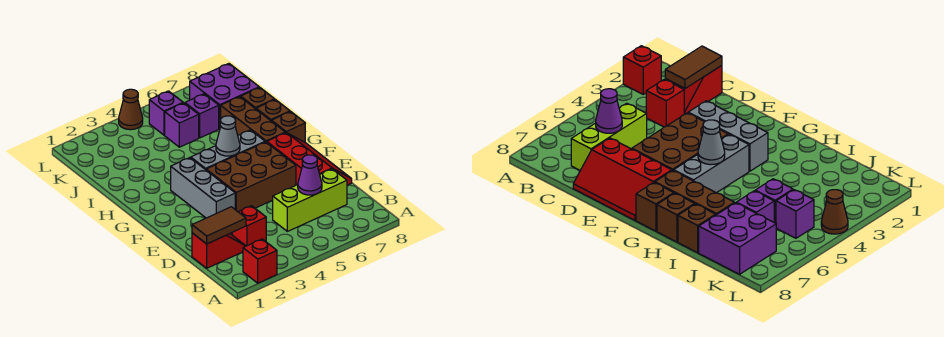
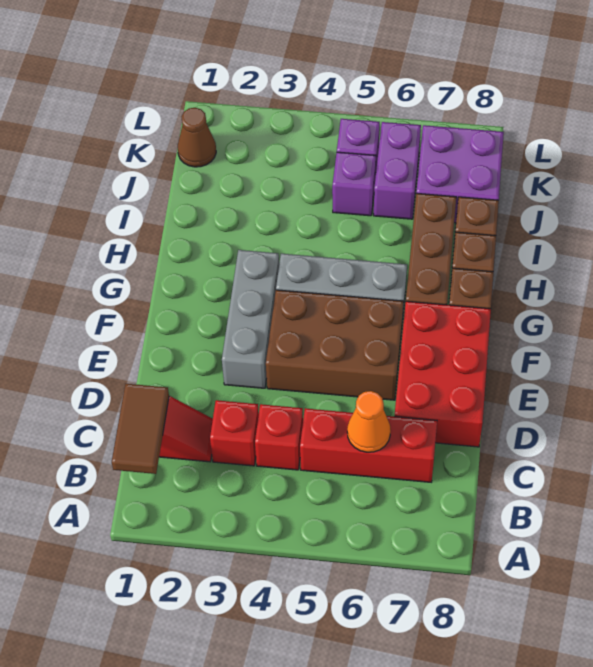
red 1x1 brick [243,239,277,283] -> red 1x1 brick moved to [255,404,303,470]
brown 1x2 tile [192,207,246,244] -> brown 1x2 tile turned to [112,384,169,474]
lime 1x3 brick [273,169,347,231] -> red 1x3 brick [300,408,437,482]
purple 1x1 cone [298,155,322,195] -> orange 1x1 cone [347,391,391,452]
red 2x3 slope [267,132,352,185] -> red 2x3 brick [394,301,491,447]
grey 1x1 cone [216,116,240,156] -> none
purple 1x1 brick [185,94,219,138] -> purple 1x2 brick [374,122,421,219]
brown 1x1 cone [119,89,143,130] -> brown 1x1 cone moved to [178,108,216,167]

